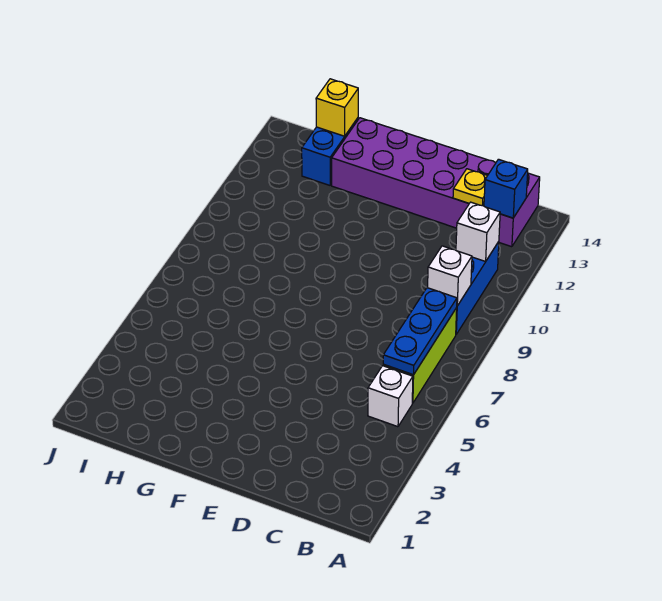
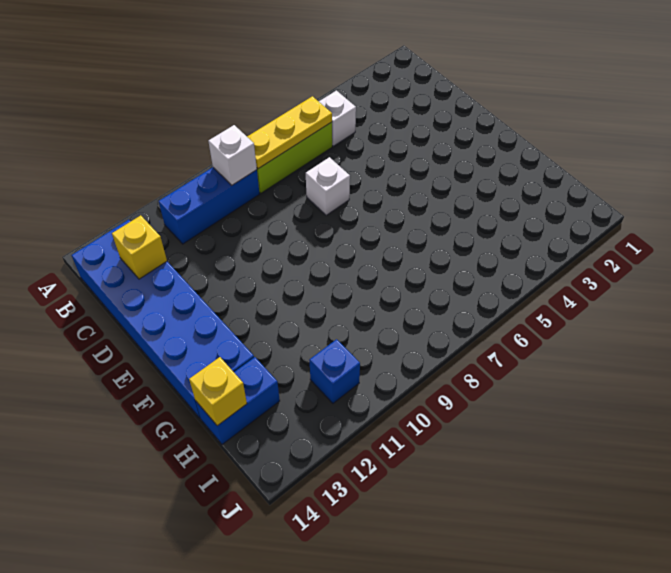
blue 1x3 plate [383,288,457,375] -> yellow 1x3 plate [247,96,332,169]
white 1x1 brick [456,202,500,261] -> white 1x1 brick moved to [306,157,350,215]
purple 2x6 brick [332,118,540,247] -> blue 2x6 brick [72,220,254,418]
blue 1x1 brick [484,159,528,218] -> blue 1x1 brick moved to [309,339,360,403]
yellow 1x1 plate [453,169,488,206] -> yellow 1x1 brick [112,215,167,279]

